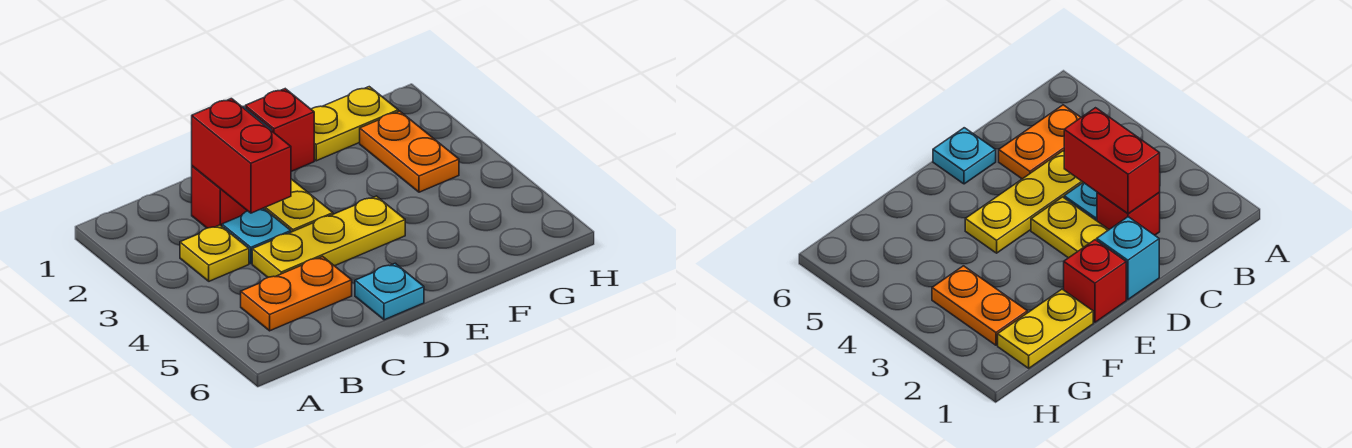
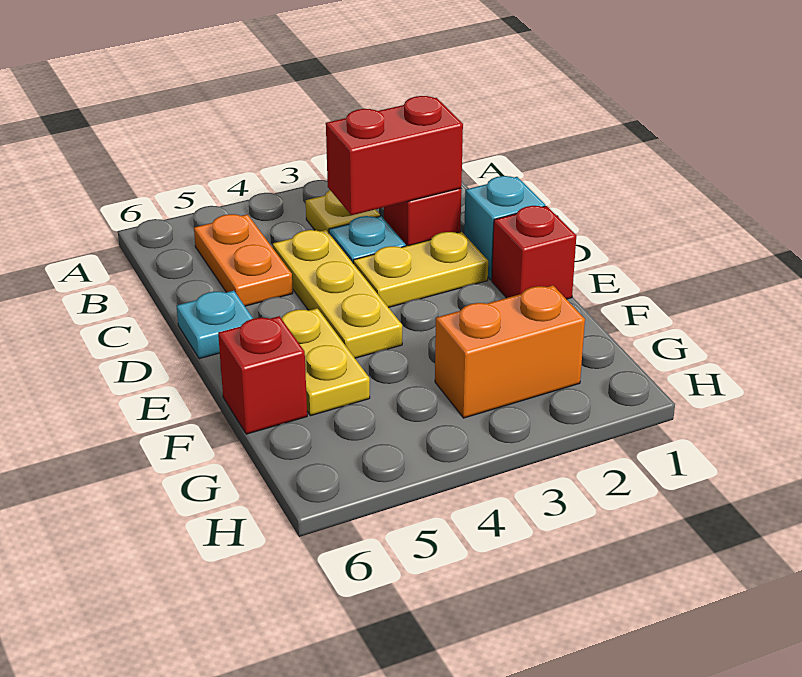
yellow 1x2 plate [311,87,398,161] -> yellow 1x2 plate moved to [281,308,370,416]
none -> red 1x1 brick [218,316,307,434]
orange 1x2 plate [360,111,459,192] -> orange 1x2 brick [435,285,585,418]

